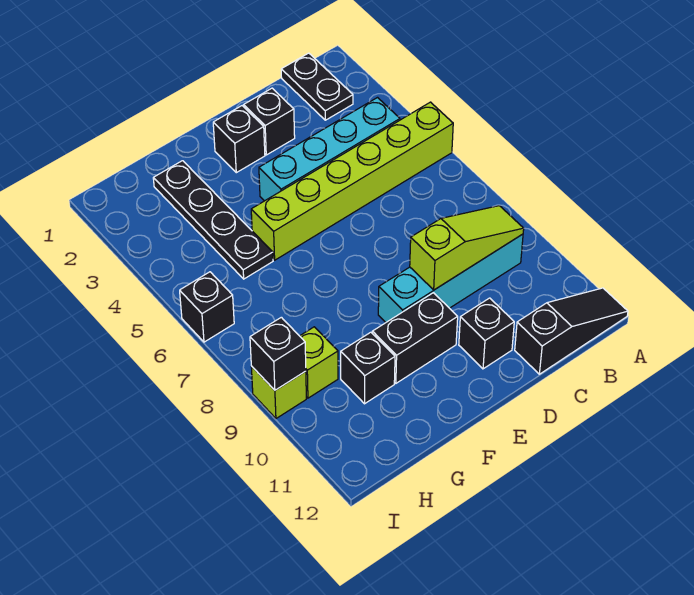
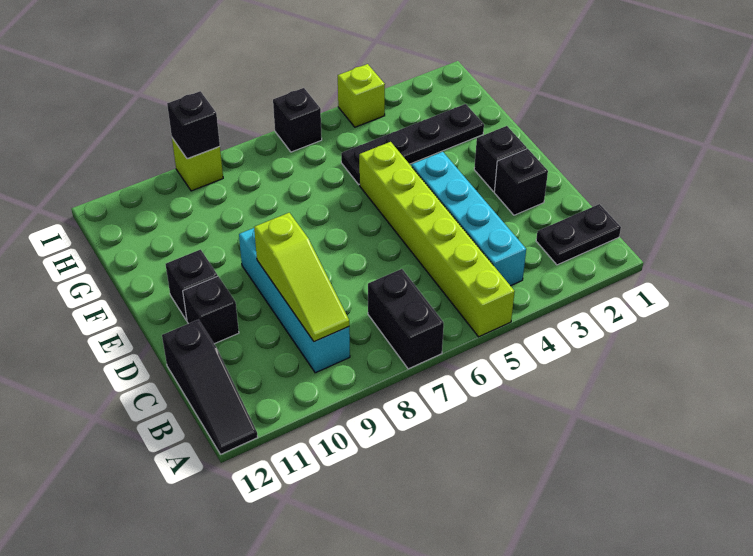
black 1x2 brick [372,293,458,383] -> black 1x2 brick moved to [368,269,444,369]
black 1x1 brick [341,332,395,404] -> black 1x1 brick moved to [166,250,218,320]
lime 1x1 brick [300,327,338,398] -> lime 1x1 brick moved to [338,64,385,127]

